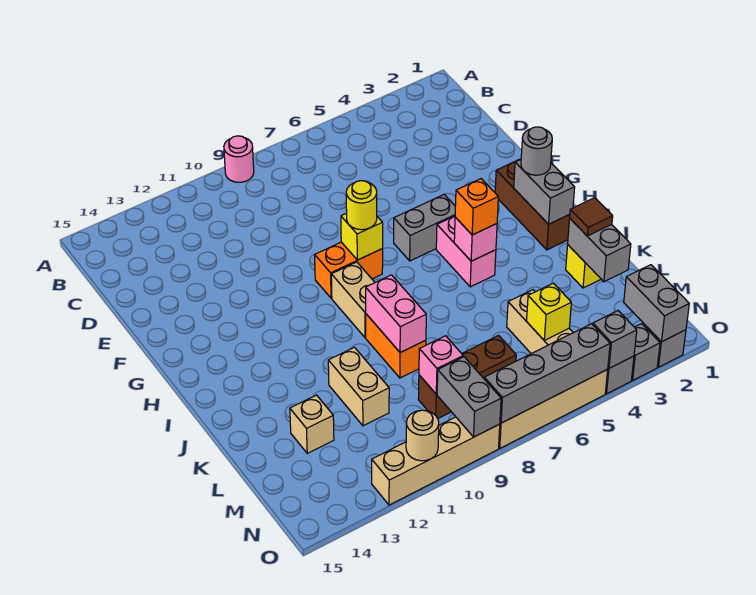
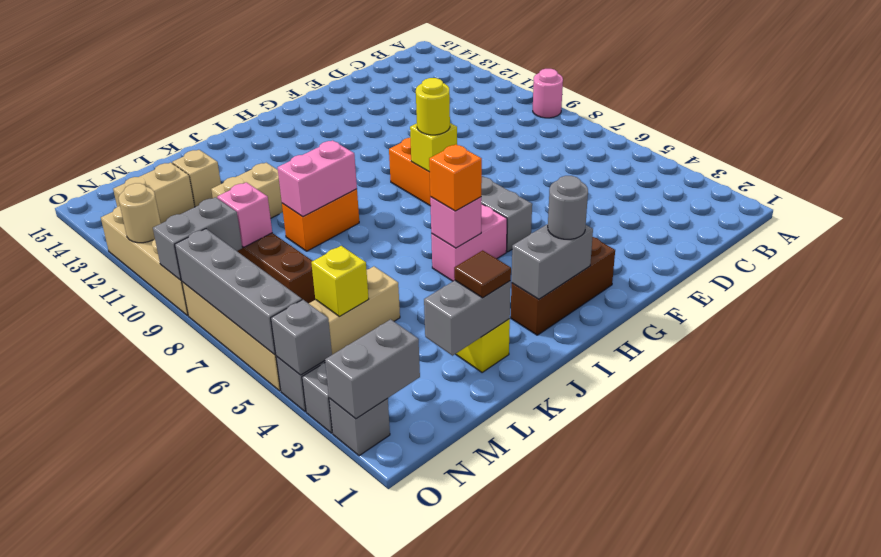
tan 1x2 brick [331,262,375,338] -> tan 1x2 brick moved to [113,162,195,223]

